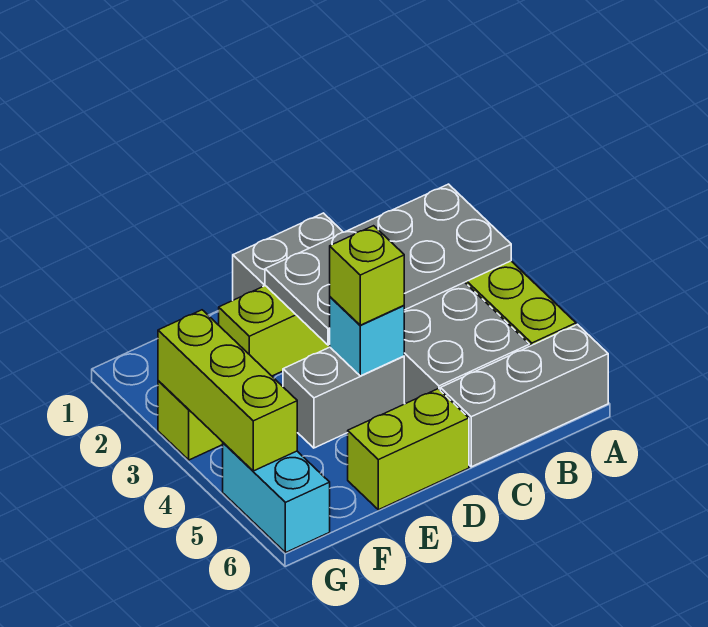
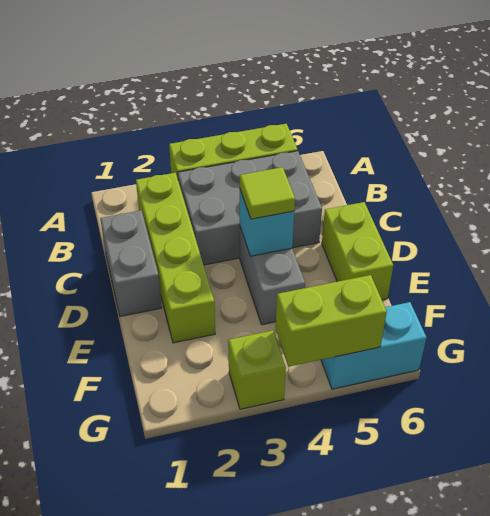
grey 2x4 plate [265,184,511,345] -> none
grey 1x3 brick [440,324,608,467] -> none
lime 1x1 brick [330,226,404,325] -> lime 1x1 tile [240,167,295,219]
lime 1x3 brick [158,310,297,471] -> lime 1x2 brick [276,275,387,367]

